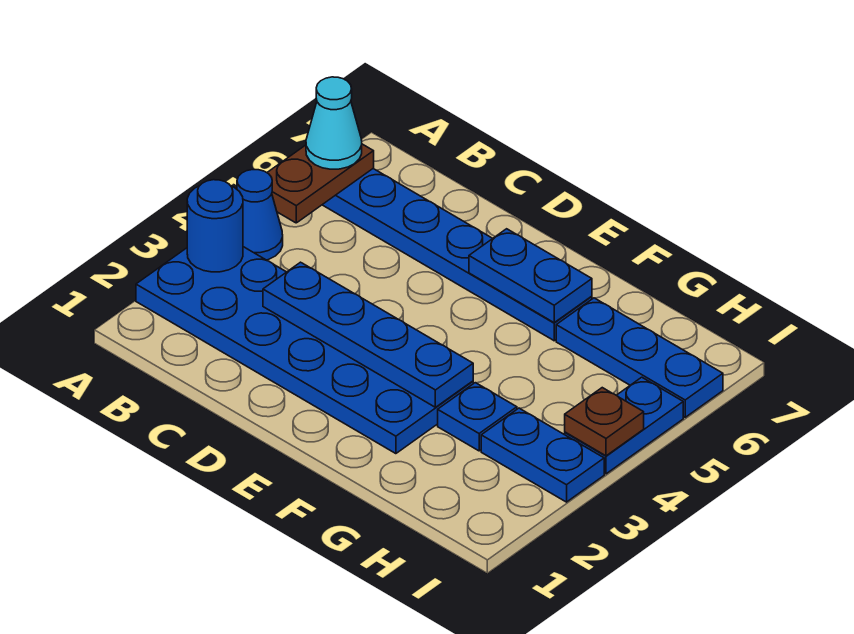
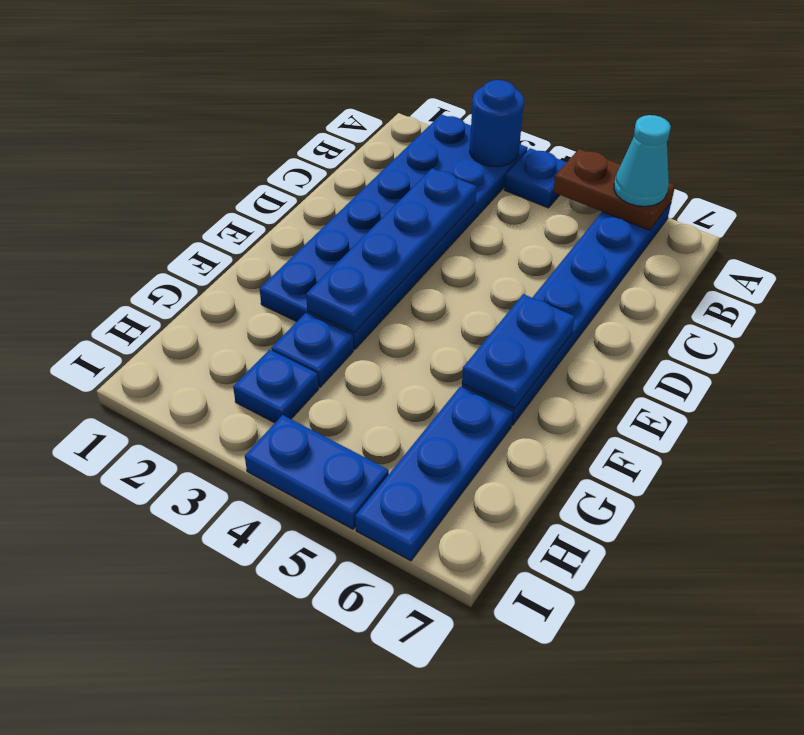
blue 1x1 cone [237,170,283,260] -> blue 1x1 plate [504,148,567,208]
blue 1x2 plate [481,408,604,502] -> blue 1x1 plate [233,350,319,423]
brown 1x1 plate [565,388,644,456] -> none

